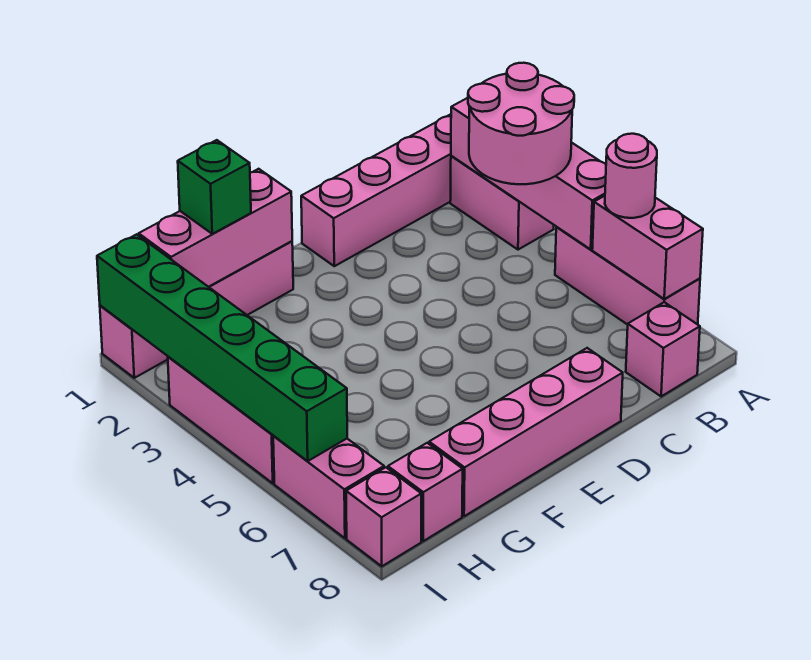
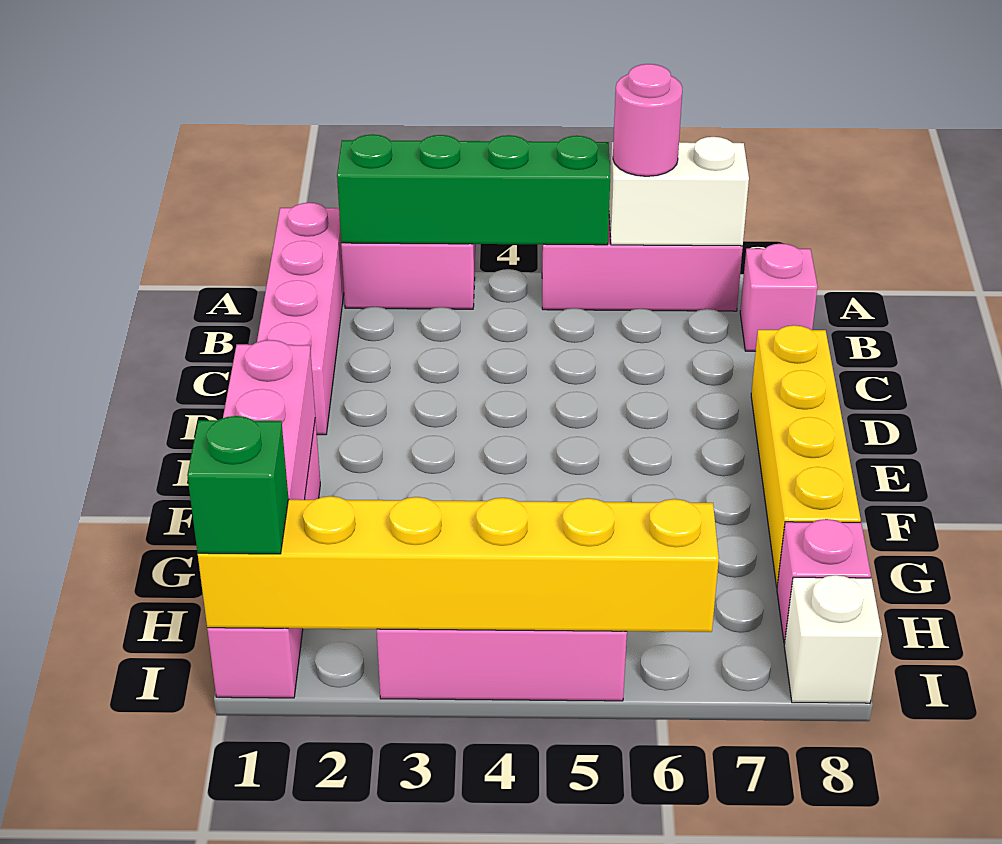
pink 1x4 brick [451,98,606,250] -> green 1x4 brick [337,134,610,245]
pink 2x2 round brick [468,63,574,184] -> none
pink 1x2 brick [592,196,703,299] -> white 1x2 brick [609,137,749,246]
pink 1x4 brick [429,348,623,516] -> yellow 1x4 brick [751,325,861,587]
green 1x1 brick [178,140,251,234] -> green 1x1 brick moved to [187,416,288,554]
green 1x6 brick [97,234,347,461] -> yellow 1x6 brick [198,496,719,632]
pink 1x2 brick [273,436,384,538] -> none
pink 1x1 brick [346,467,421,566] -> white 1x1 brick [784,575,882,703]

